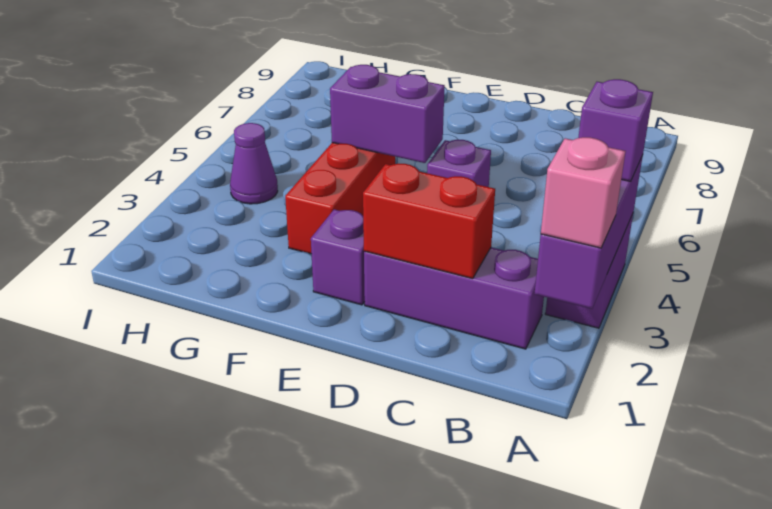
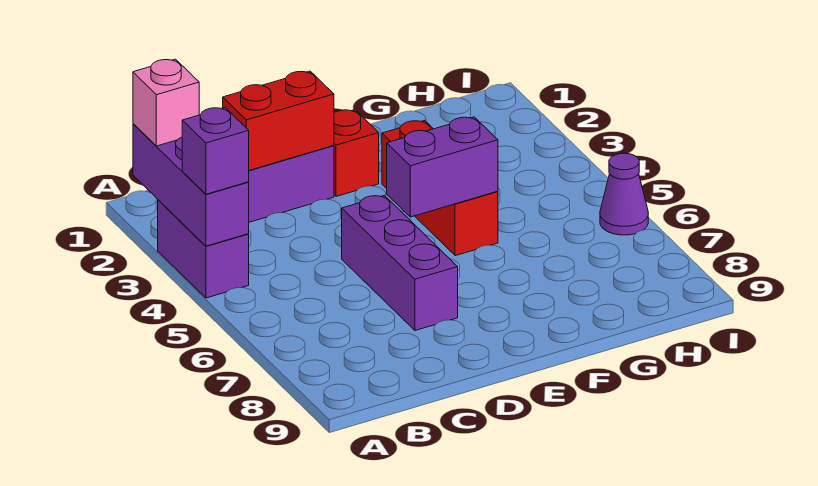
purple 1x1 brick [427,140,491,187] -> purple 1x3 brick [342,195,458,330]
purple 1x1 brick [311,209,365,305] -> red 1x1 brick [334,110,379,196]
purple 1x1 cone [230,123,278,204] -> purple 1x1 cone moved to [600,153,648,235]

